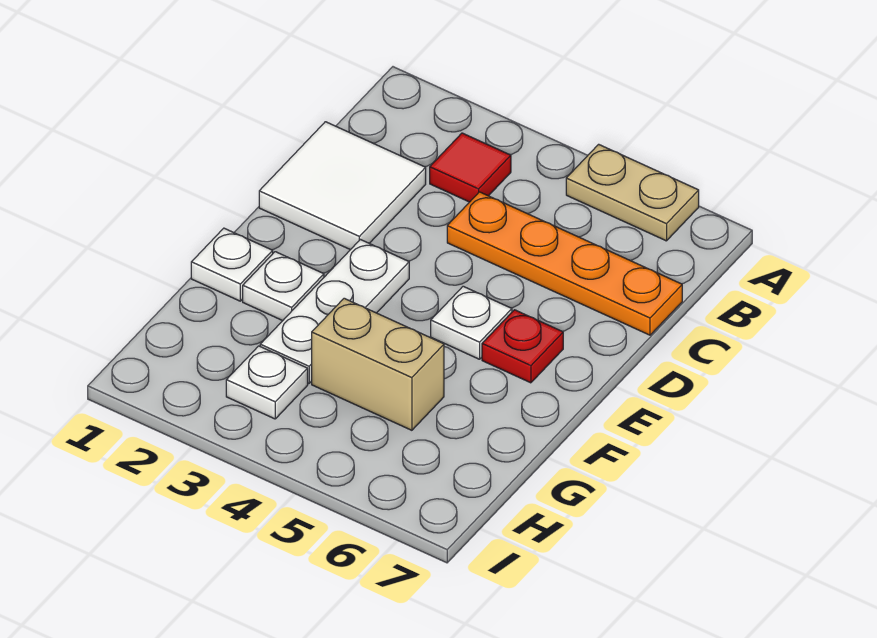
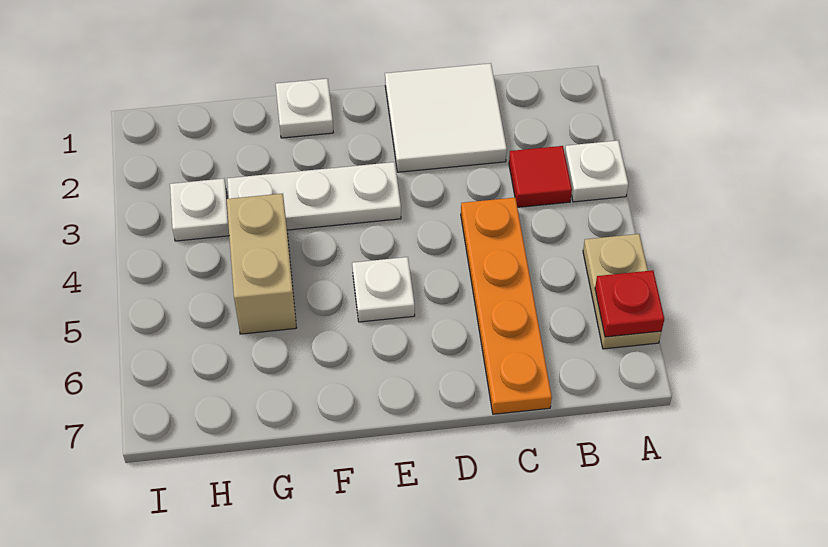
red 1x1 plate [482,310,563,383] -> red 1x1 plate moved to [595,270,664,337]
white 1x1 plate [243,252,324,321] -> white 1x1 plate moved to [565,141,628,202]

